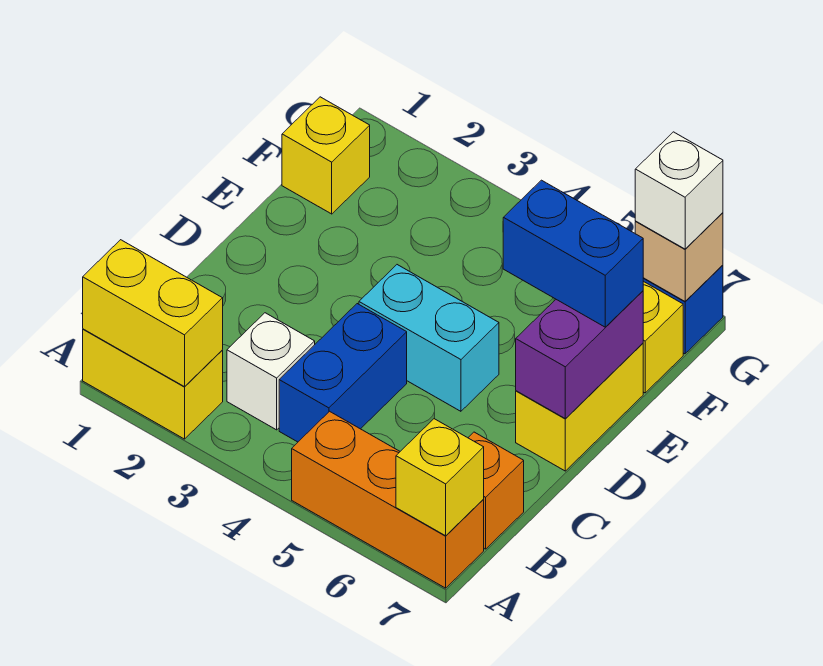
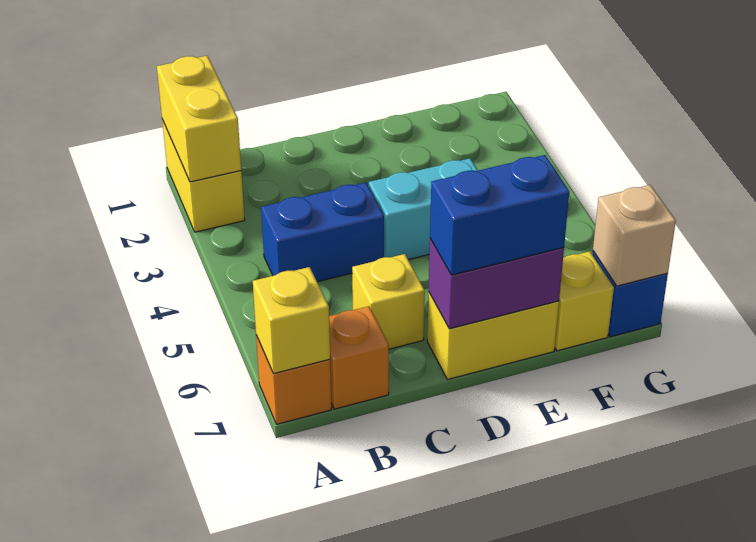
orange 1x3 brick [292,411,484,588] -> orange 1x1 brick [256,335,331,424]
white 1x1 brick [227,313,315,430] -> none
cyan 1x2 brick [359,265,499,411] -> cyan 1x2 brick turned to [369,158,478,260]
blue 1x2 brick [503,180,643,327] -> blue 1x2 brick turned to [430,155,569,275]
yellow 1x1 brick [282,97,370,214] -> yellow 1x1 brick moved to [352,254,425,349]
white 1x1 brick [635,132,723,249] -> none

